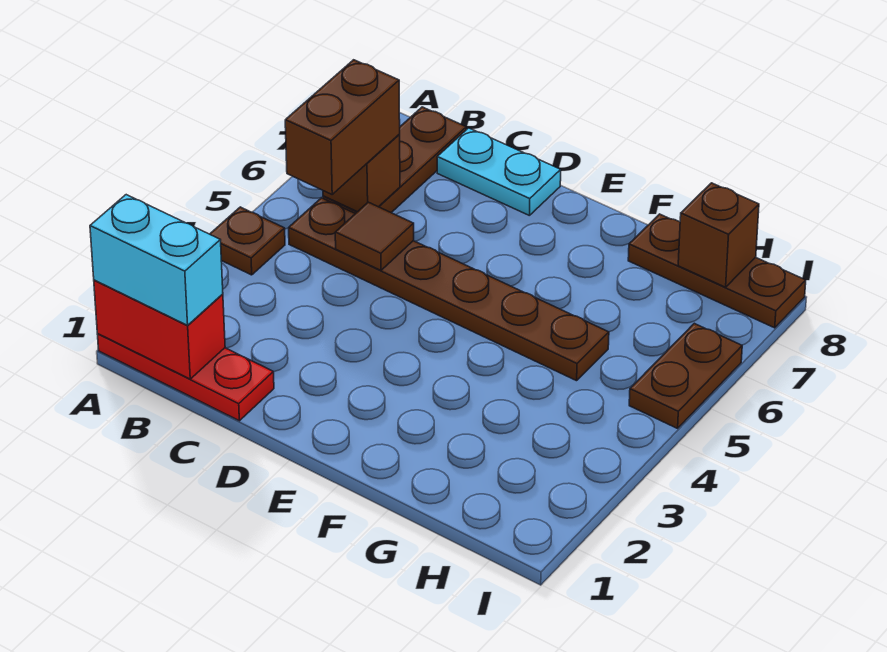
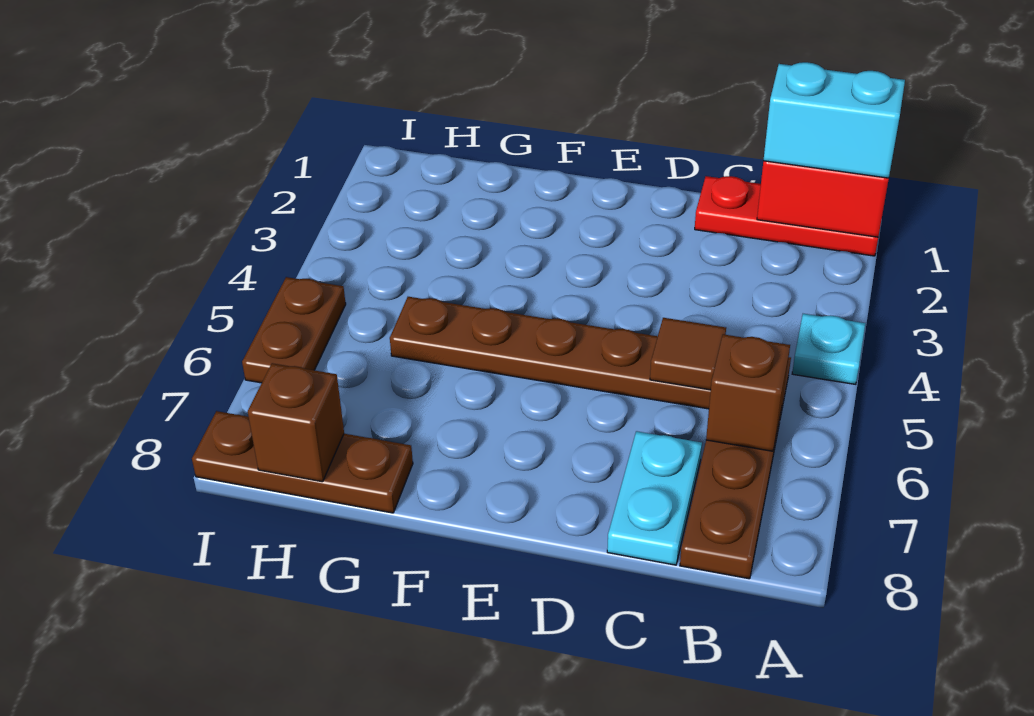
brown 1x1 plate [210,207,285,275] -> cyan 1x1 plate [792,314,865,384]
brown 1x2 brick [285,60,400,194] -> none
cyan 1x2 plate [437,128,561,216] -> cyan 1x2 plate turned to [607,431,702,565]

